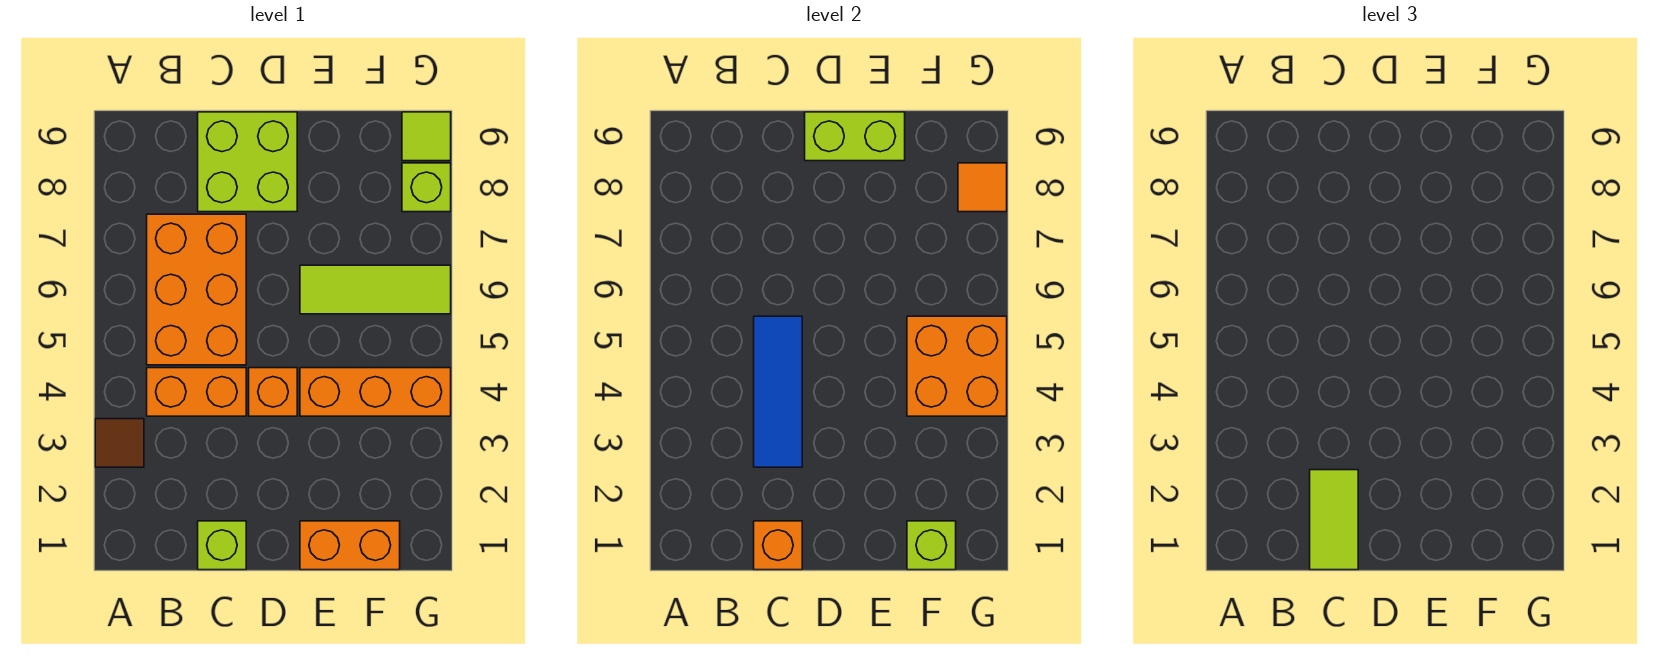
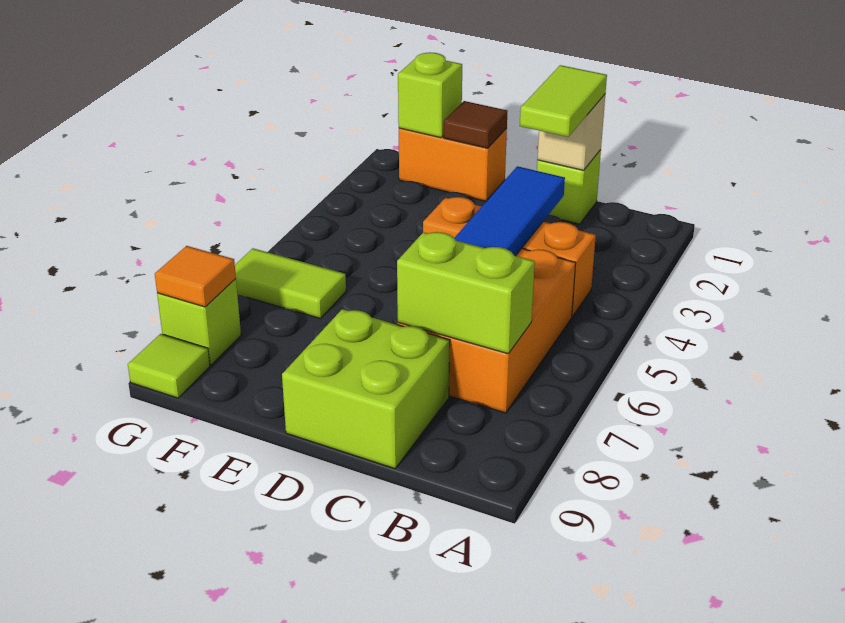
brown 1x1 tile [95,419,144,467] -> brown 1x1 tile moved to [444,101,507,148]
orange 1x1 brick [754,521,802,570] -> tan 1x1 brick [537,94,605,170]
lime 1x2 brick [805,112,905,161] -> lime 1x2 brick moved to [397,232,535,354]
orange 1x3 brick [300,368,451,416] -> none
lime 1x3 tile [300,265,451,314] -> lime 1x2 tile [235,248,346,319]
orange 2x2 brick [907,316,1007,416] -> none

